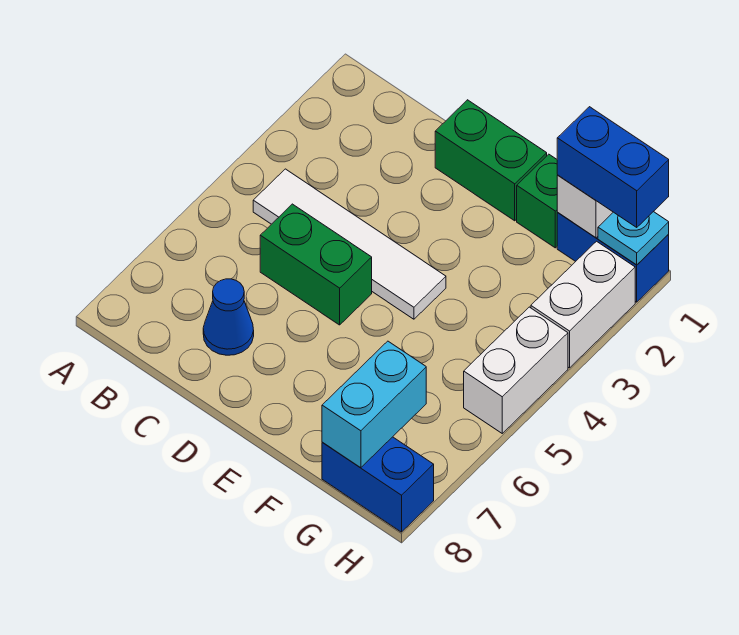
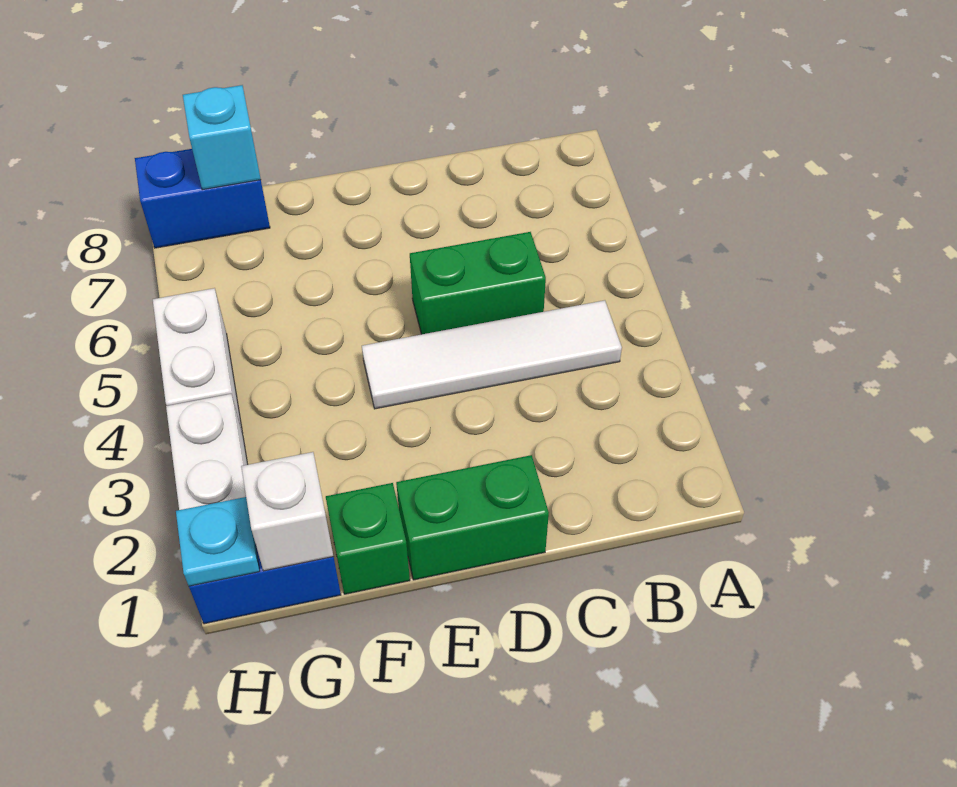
blue 1x1 cone [203,279,254,355] -> none
blue 1x2 brick [557,107,669,227] -> none
cyan 1x2 brick [322,341,426,468] -> cyan 1x1 brick [183,85,261,190]

